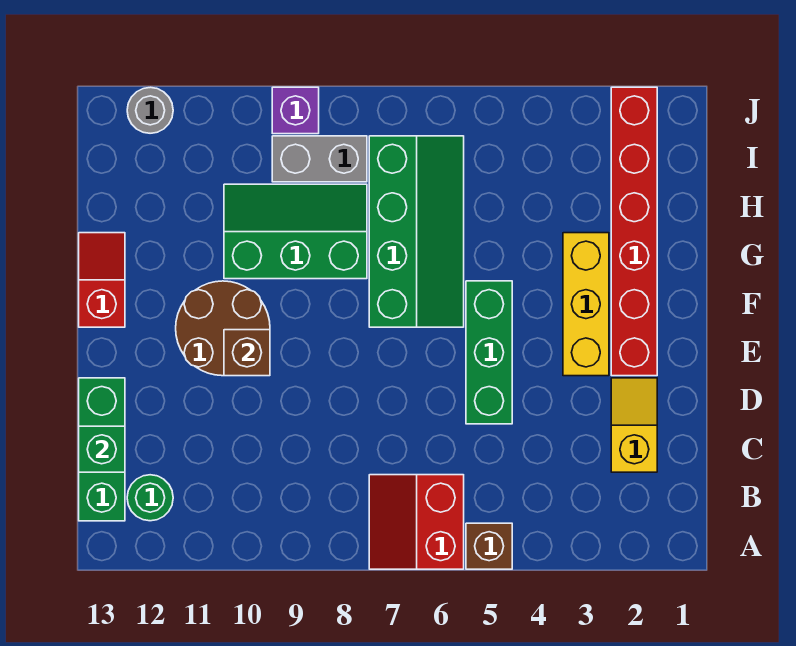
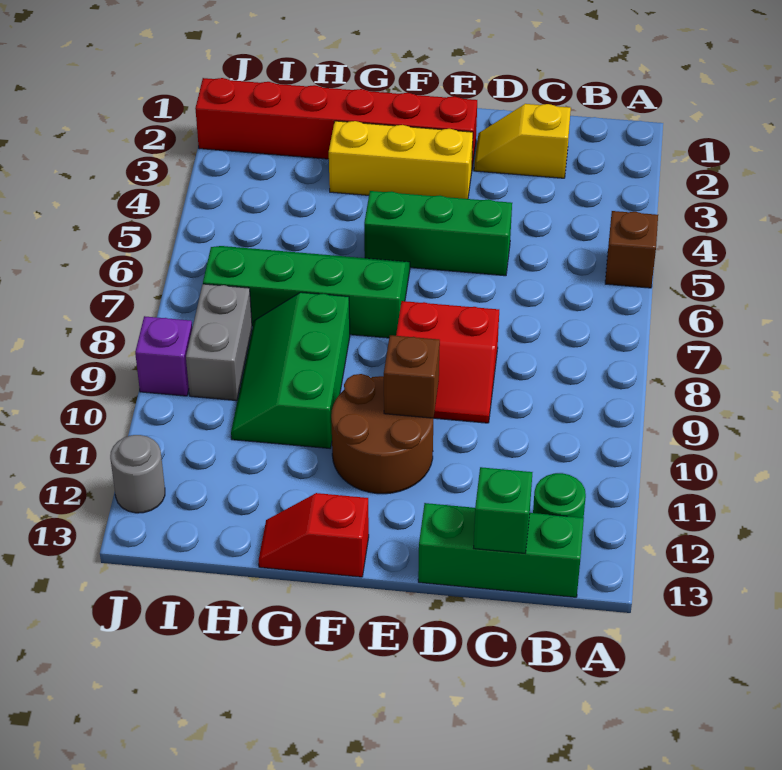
red 2x2 slope [369,475,464,569] -> red 2x2 slope moved to [396,301,499,423]

